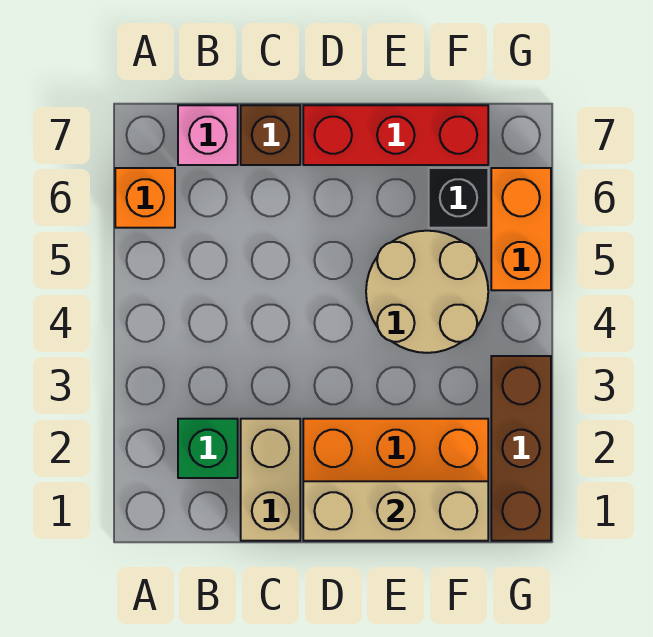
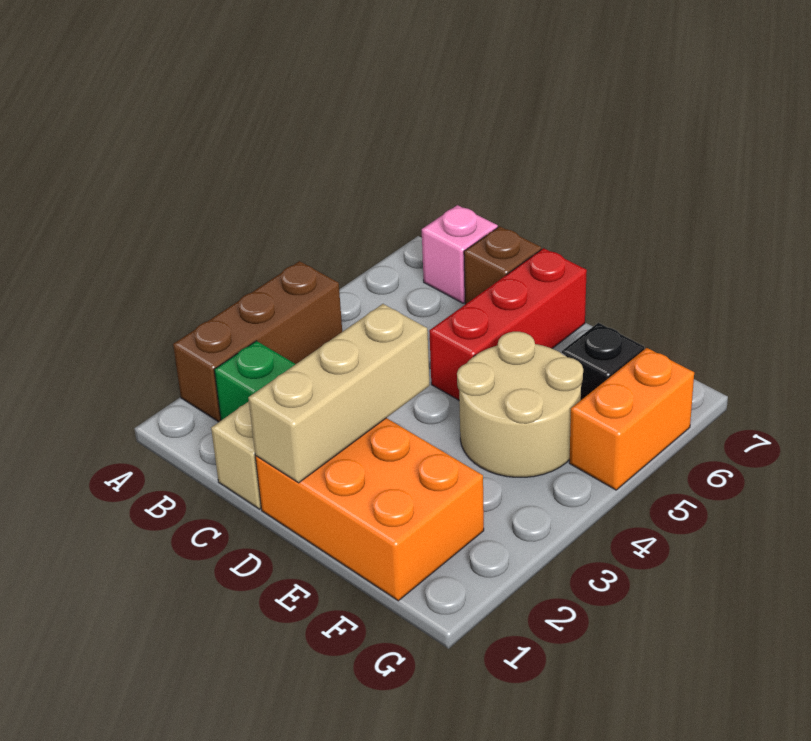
orange 1x1 brick [115,168,175,228] -> none
tan 1x3 brick [303,481,488,541] -> tan 1x3 brick turned to [248,304,429,483]
red 1x3 brick [303,105,488,165] -> red 1x3 brick turned to [429,248,587,400]
brown 1x3 brick [491,356,551,541] -> brown 1x3 brick moved to [173,261,342,422]

